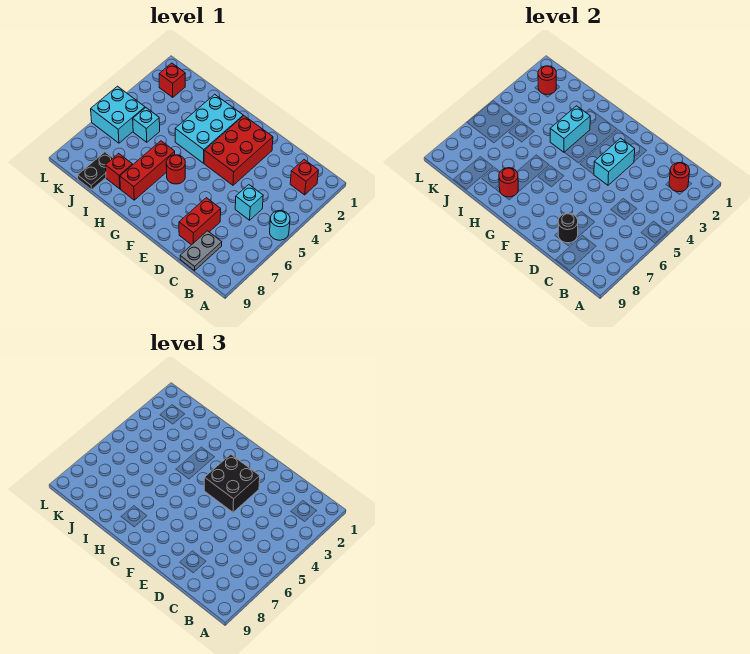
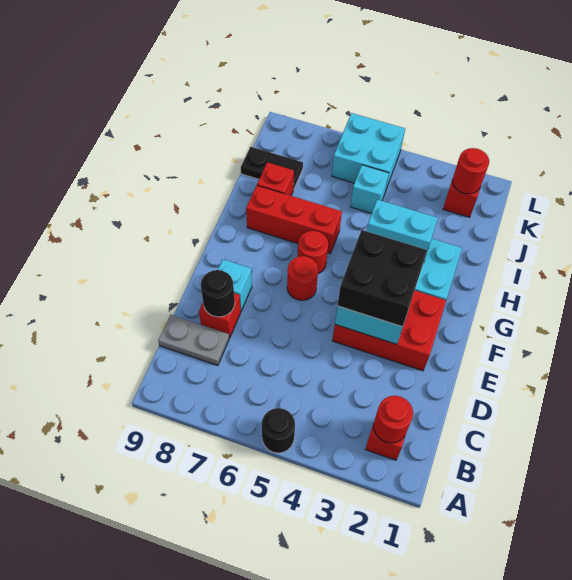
cyan 1x1 round brick [270,211,290,240] -> black 1x1 round brick [262,408,295,453]
cyan 1x1 brick [235,185,263,220] -> cyan 1x1 brick moved to [218,259,252,311]
red 1x2 brick [179,198,221,245] -> red 1x1 brick [199,293,241,338]
red 1x1 round brick [499,168,518,197] -> red 1x1 round brick moved to [287,256,318,300]

